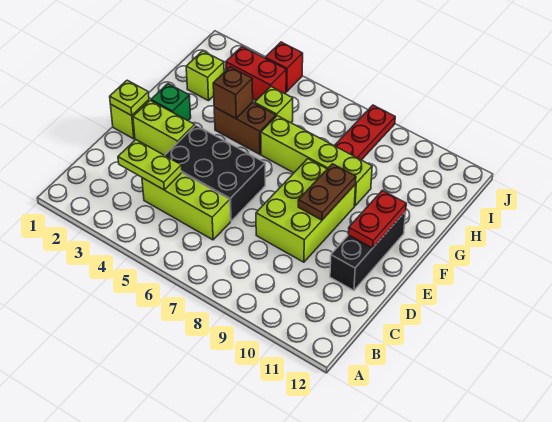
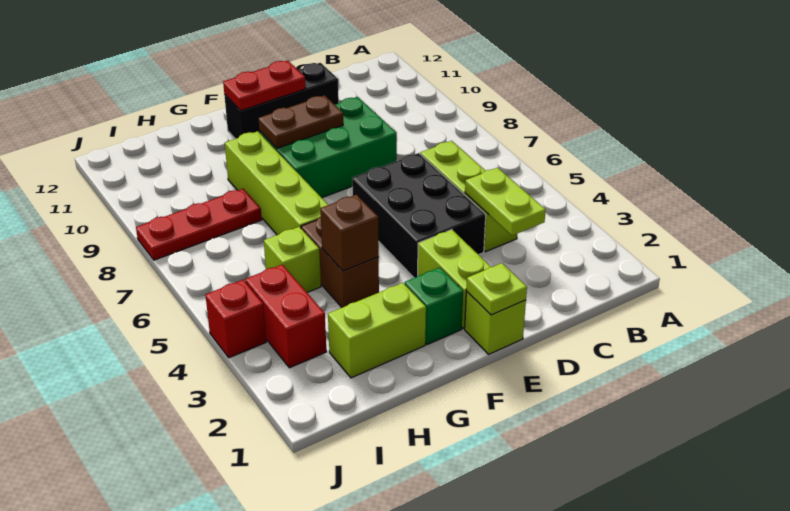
lime 2x3 brick [256,159,355,262] -> green 2x3 brick [259,97,397,198]
lime 1x1 brick [186,51,224,101] -> lime 1x2 brick [328,283,426,378]

